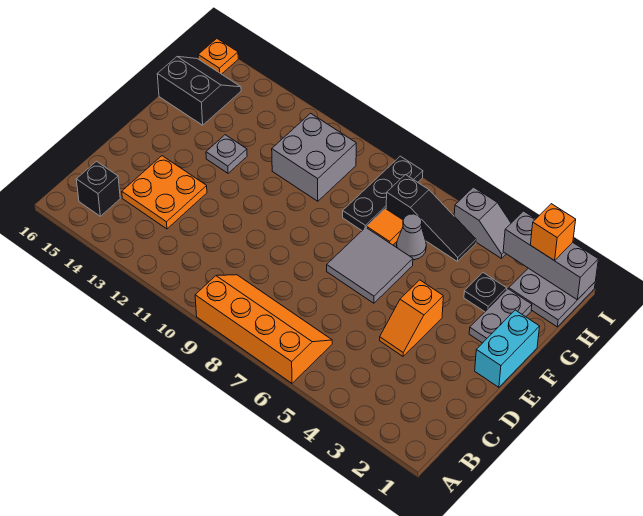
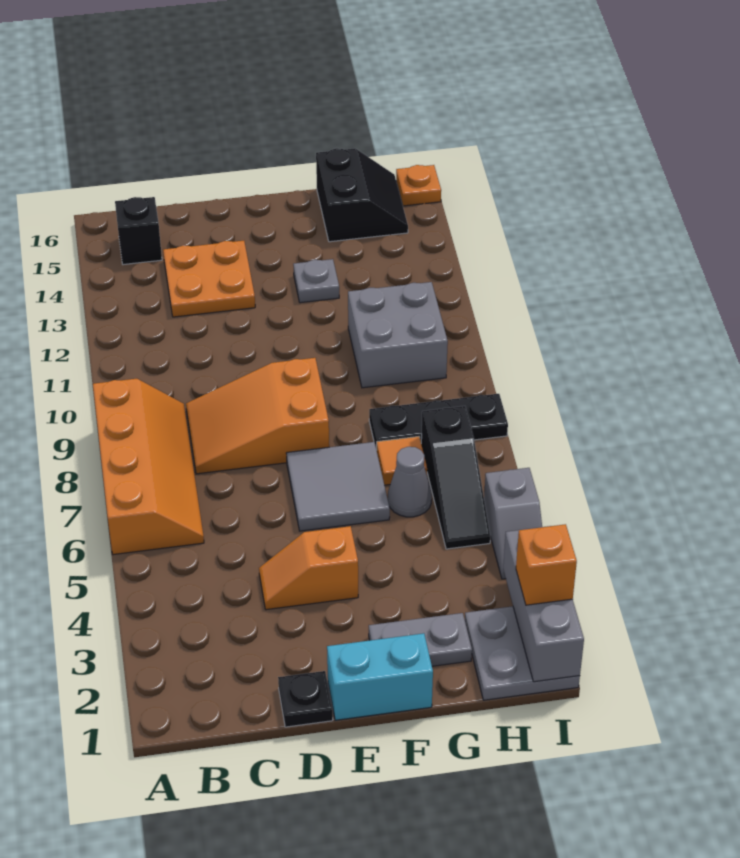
none -> orange 2x3 slope [186,358,329,474]
black 1x1 plate [464,273,507,312] -> black 1x1 plate moved to [278,671,333,727]

